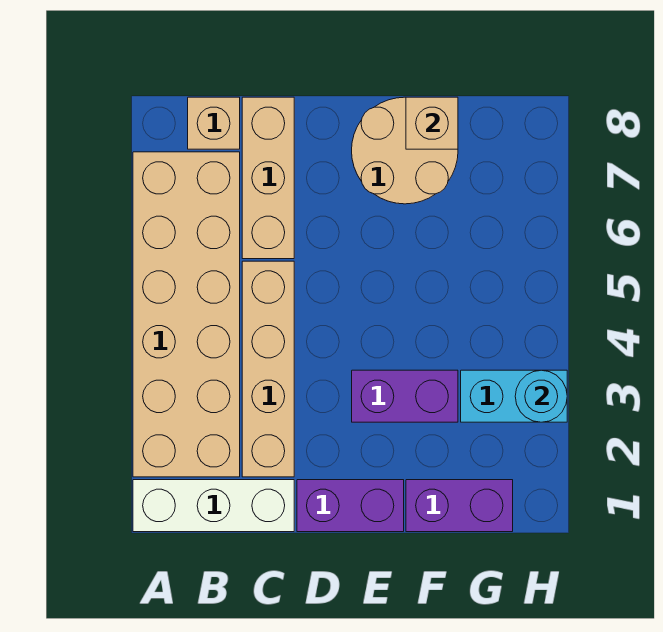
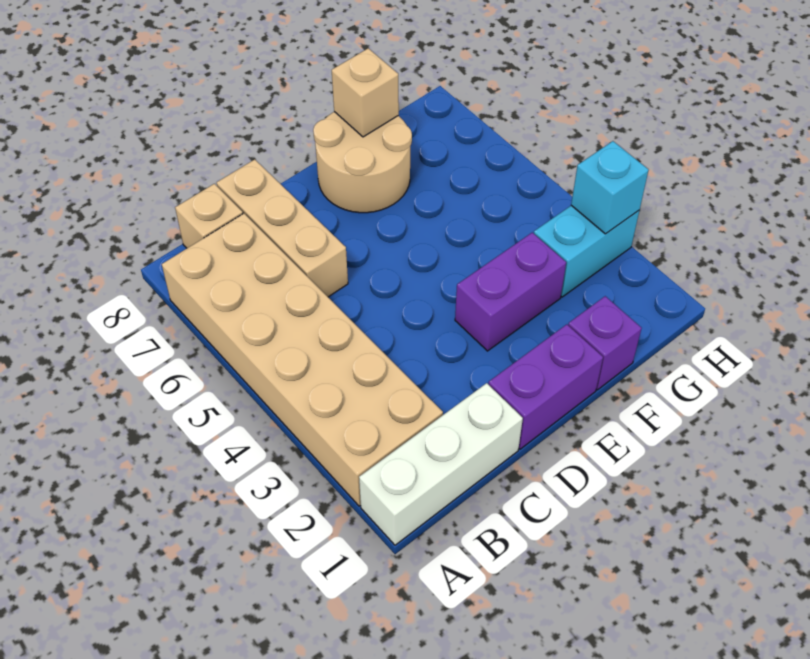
tan 1x4 brick [242,261,294,477] -> none
purple 1x2 brick [406,480,513,532] -> purple 1x1 brick [568,296,642,390]
cyan 1x1 round brick [515,370,567,422] -> cyan 1x1 brick [571,141,649,234]

